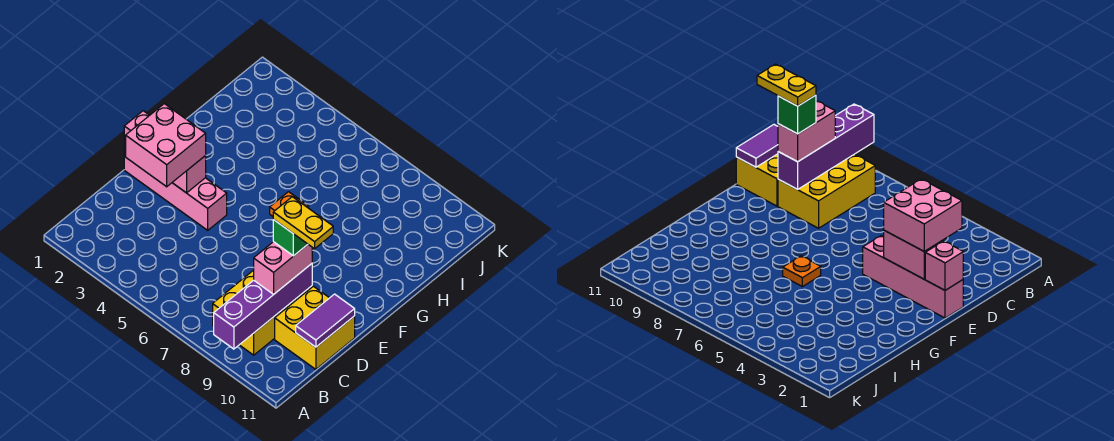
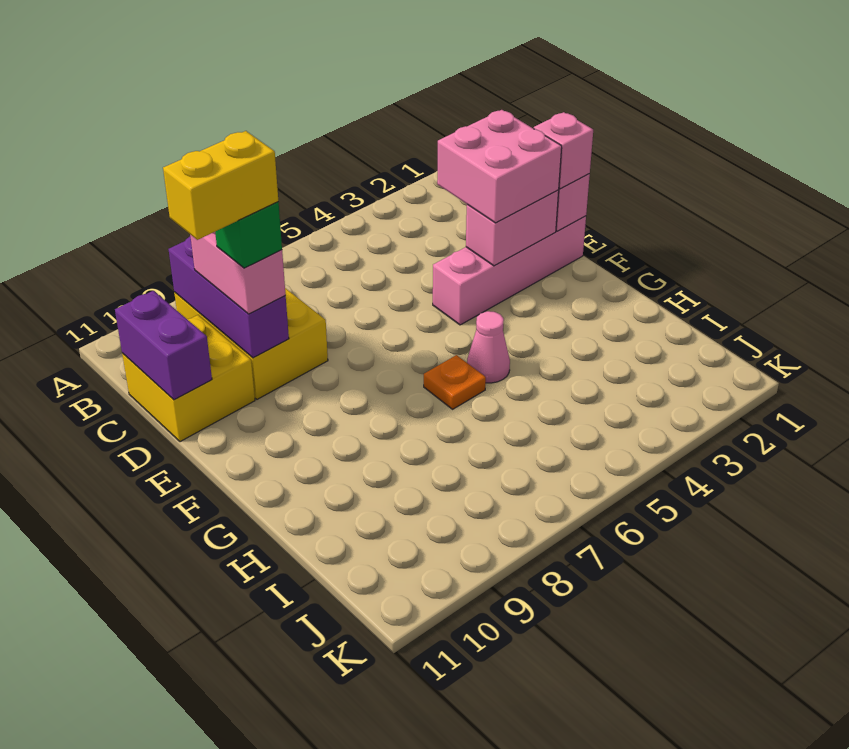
purple 1x4 brick [214,264,312,349] -> purple 1x3 brick [168,236,289,358]
purple 1x2 tile [296,294,355,347] -> purple 1x2 brick [115,291,212,400]
yellow 1x2 plate [273,197,333,249] -> yellow 1x2 brick [163,131,278,240]
none -> pink 1x1 brick [534,112,593,189]
none -> pink 1x1 cone [467,311,510,383]

